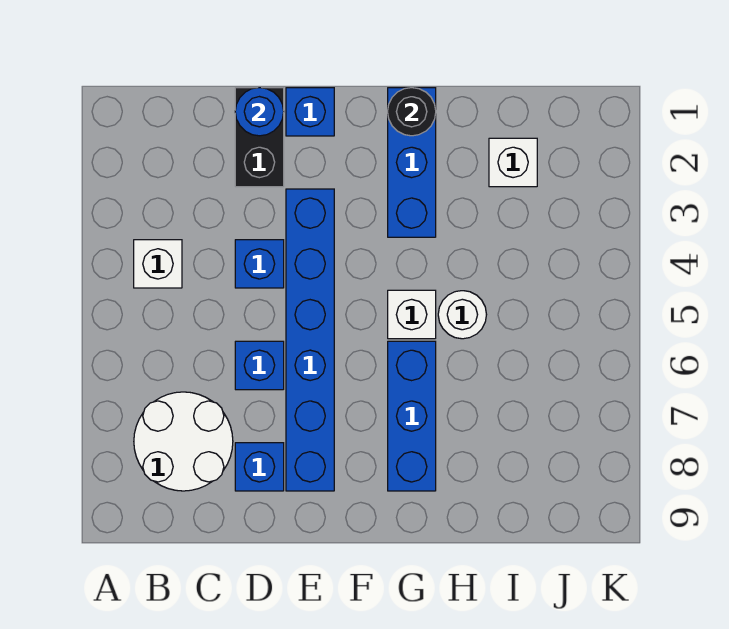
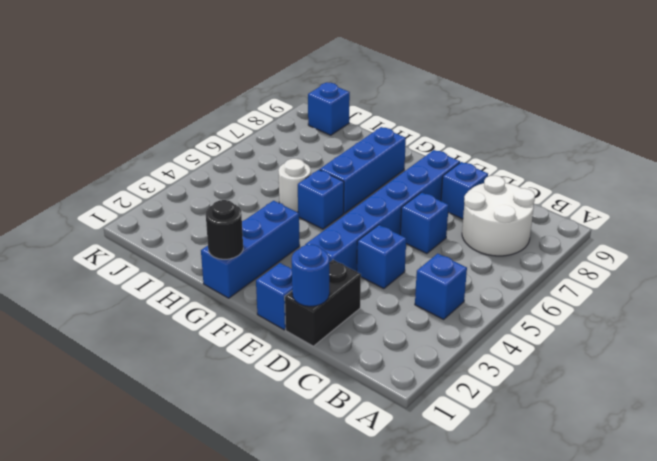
white 1x1 brick [134,240,182,288] -> blue 1x1 brick [415,254,467,319]
white 1x1 brick [388,290,436,339] -> blue 1x1 brick [298,170,344,229]
white 1x1 brick [489,138,537,187] -> none
none -> blue 1x1 brick [308,83,350,135]

